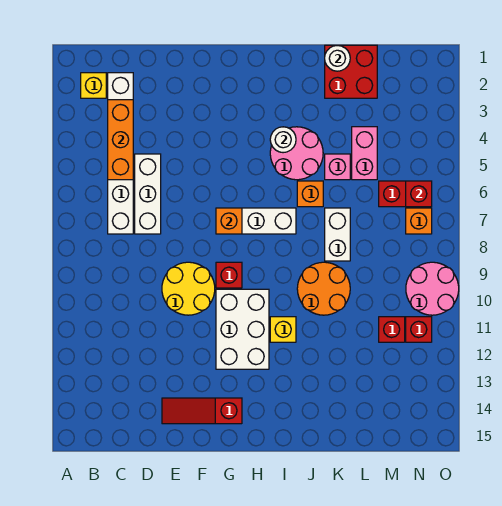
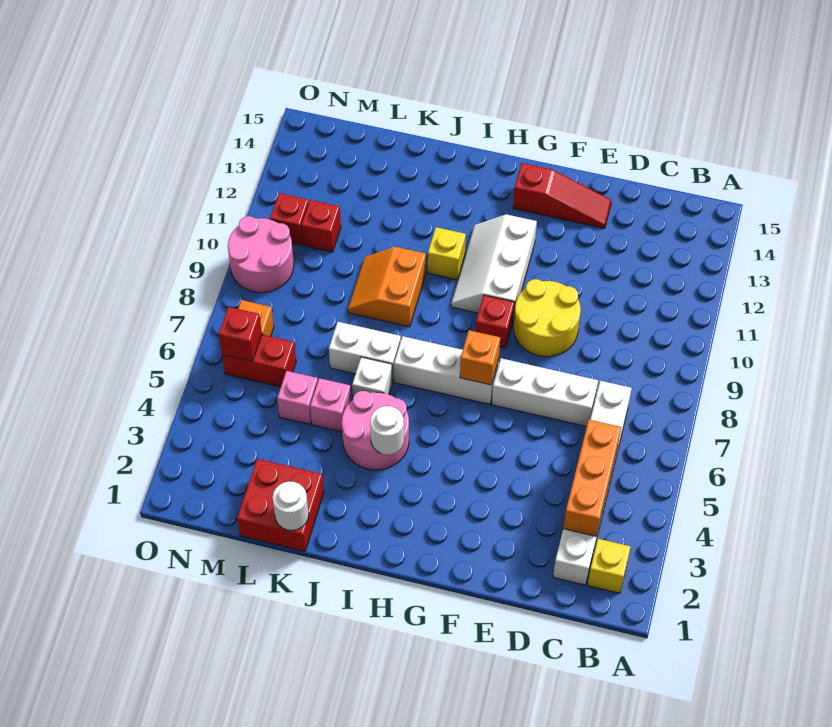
white 1x3 brick [135,154,161,234] -> white 1x3 brick turned to [492,358,598,426]
white 2x3 brick [216,289,269,369] -> white 2x3 slope [451,214,537,320]
orange 1x1 brick [297,181,323,207] -> white 1x1 brick [352,357,392,397]
orange 2x2 round brick [297,262,350,315] -> orange 2x2 slope [348,247,426,327]
white 1x2 brick [325,208,350,261] -> white 1x2 brick turned to [329,322,401,382]
pink 1x2 brick [352,127,377,180] -> pink 1x1 brick [277,371,318,424]

